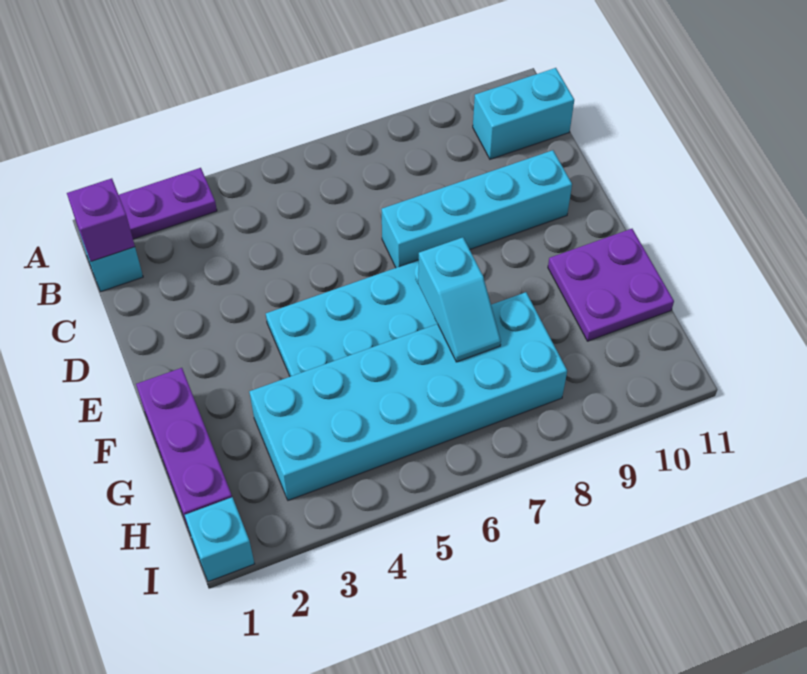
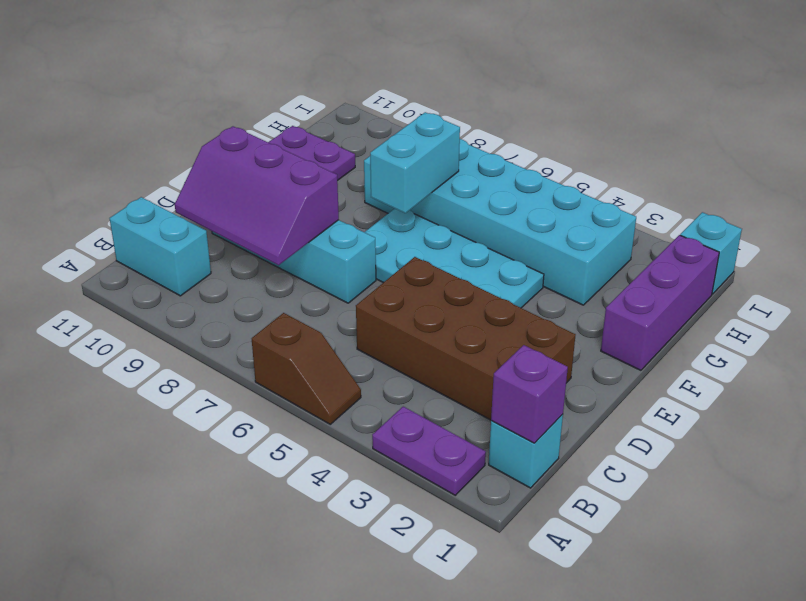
none -> brown 1x2 slope [252,313,361,424]
none -> brown 2x4 brick [356,257,575,420]
none -> purple 2x3 slope [175,126,339,265]
cyan 1x2 slope [418,237,501,362] -> cyan 1x2 brick [370,112,460,213]

